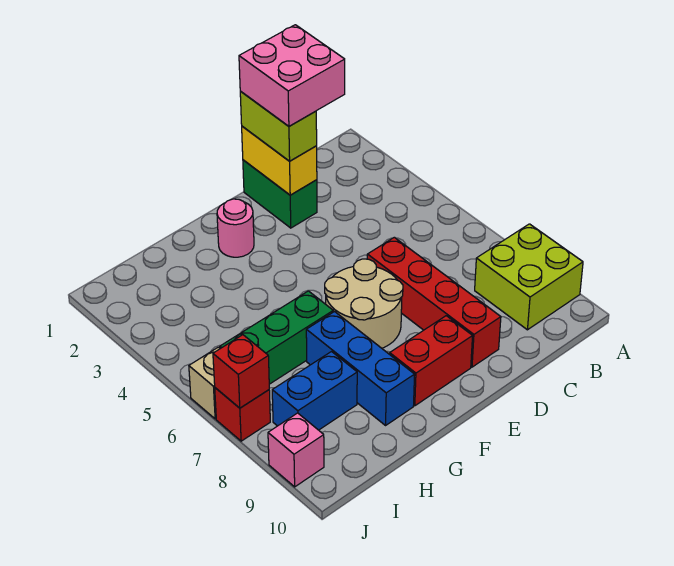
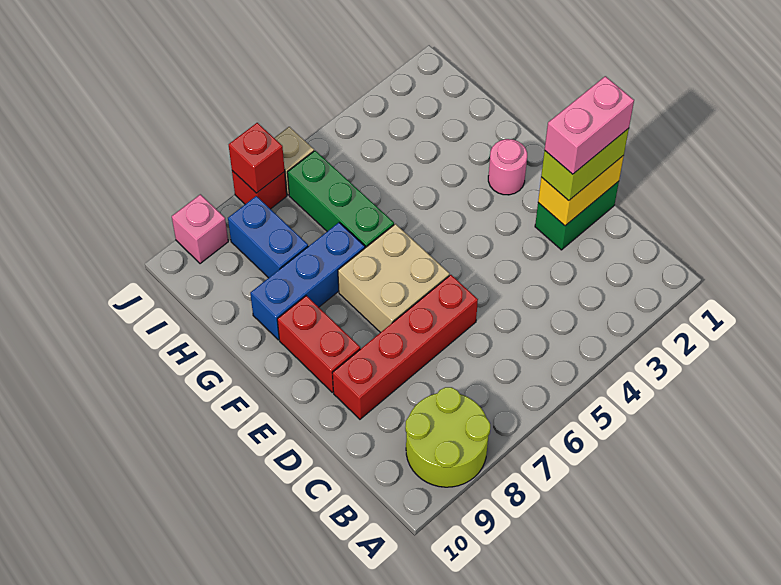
lime 2x2 brick [475,224,583,330] -> lime 2x2 round brick [405,387,490,487]
pink 2x2 brick [239,25,345,126] -> pink 1x2 brick [545,76,634,174]
tan 2x2 round brick [325,259,403,348] -> tan 2x2 brick [338,224,449,333]

